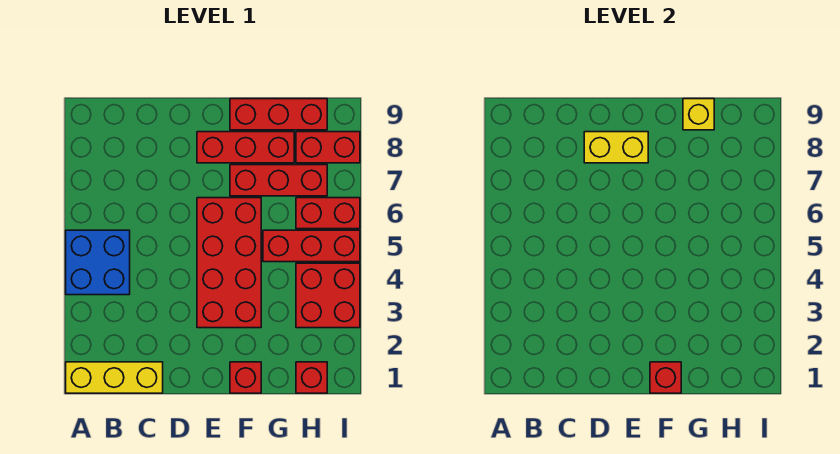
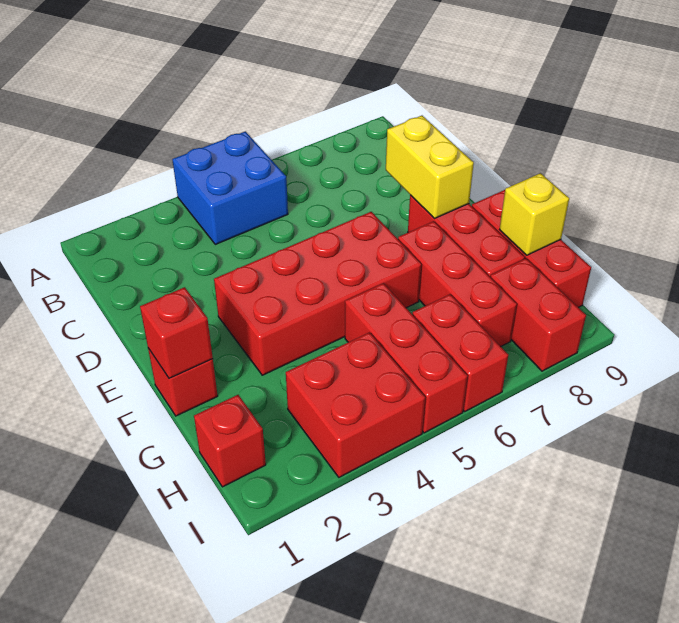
yellow 1x3 brick [66,362,163,393] -> none

